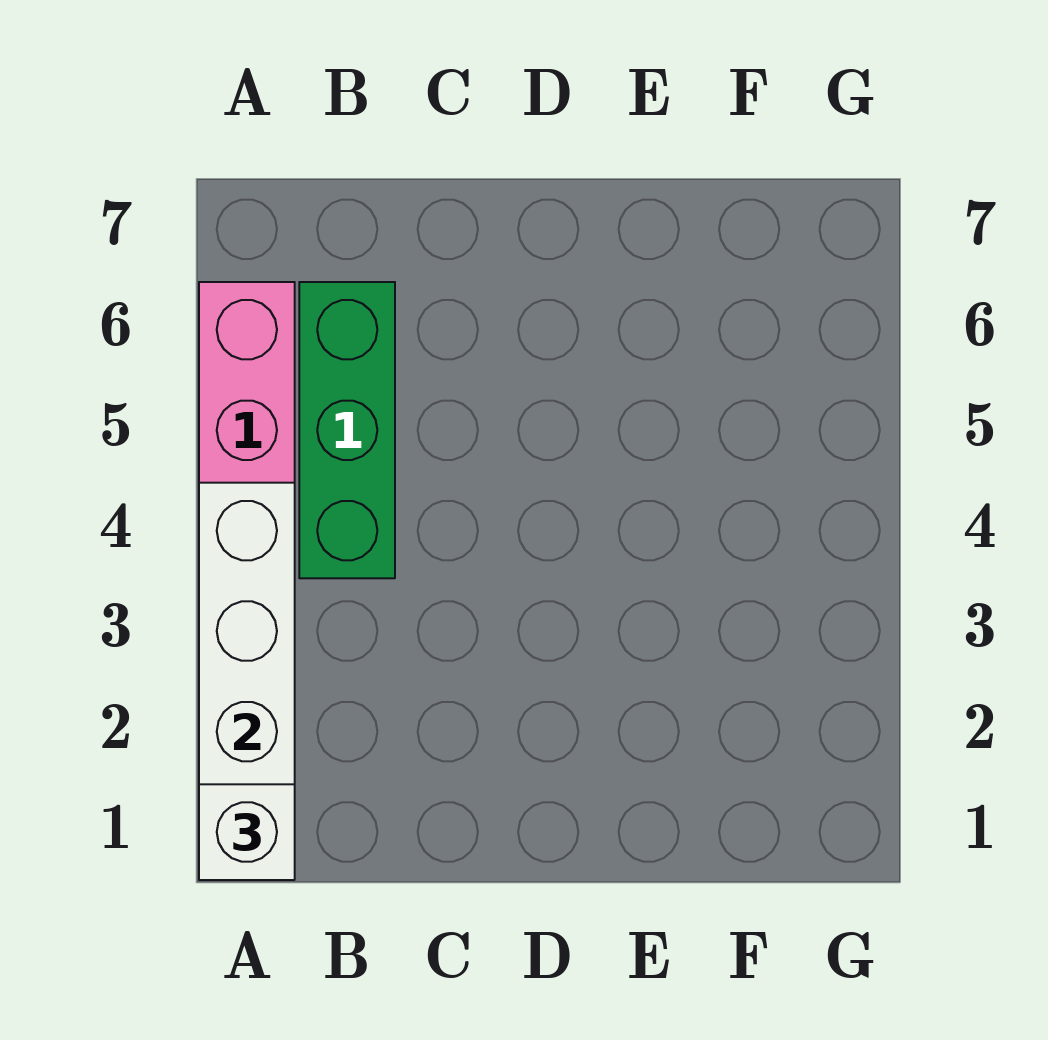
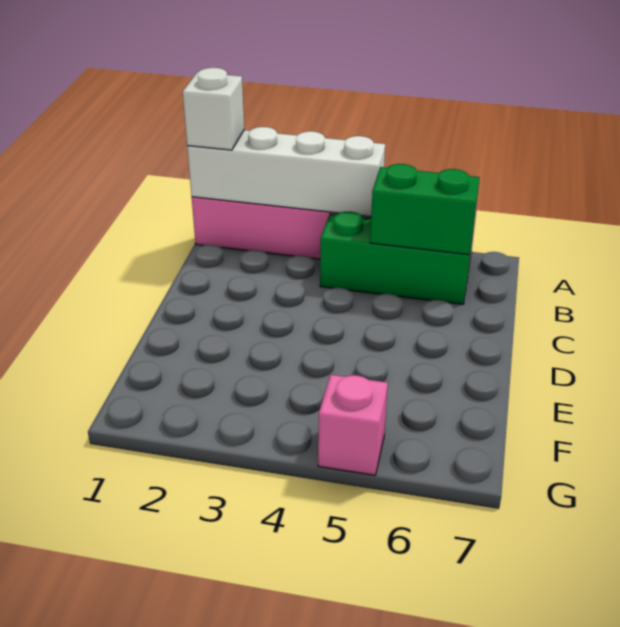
none -> green 1x2 brick [370,164,480,255]
none -> pink 1x1 brick [318,375,388,475]

